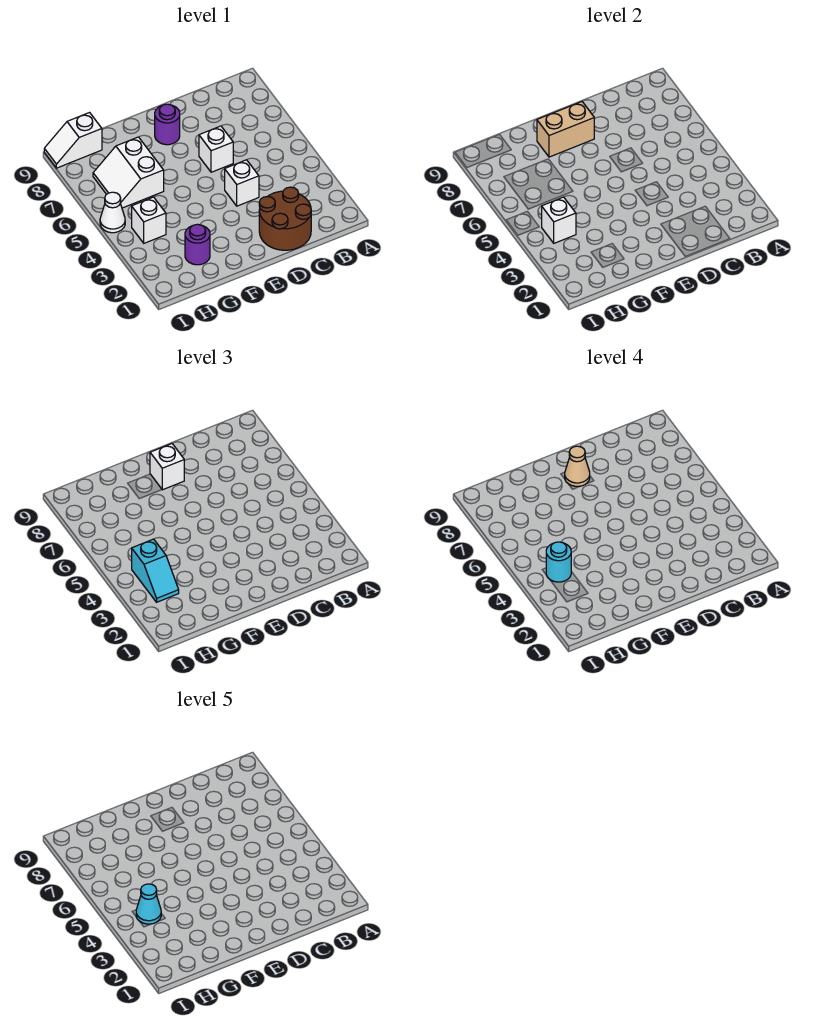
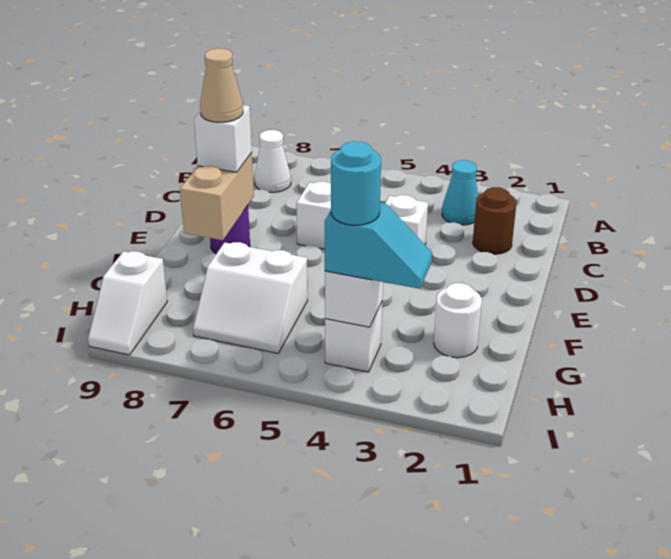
brown 2x2 round brick [259,187,311,250] -> brown 1x1 round brick [473,187,517,254]
purple 1x1 round brick [185,224,210,265] -> white 1x1 round brick [434,283,482,358]
cyan 1x1 cone [136,884,161,924] -> cyan 1x1 cone moved to [442,160,478,225]
white 1x1 cone [100,192,125,233] -> white 1x1 cone moved to [254,130,291,193]

